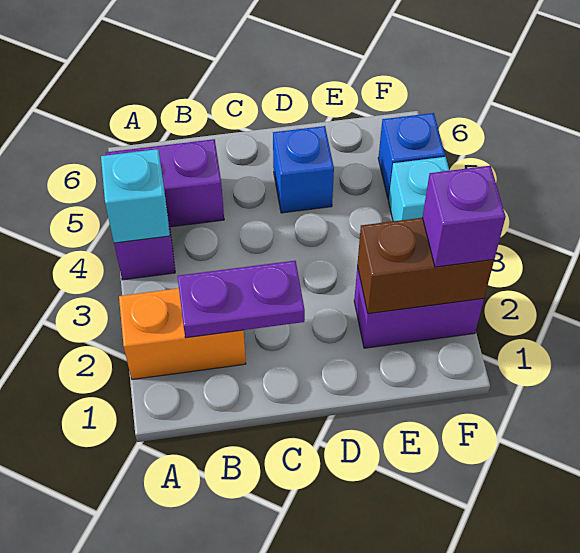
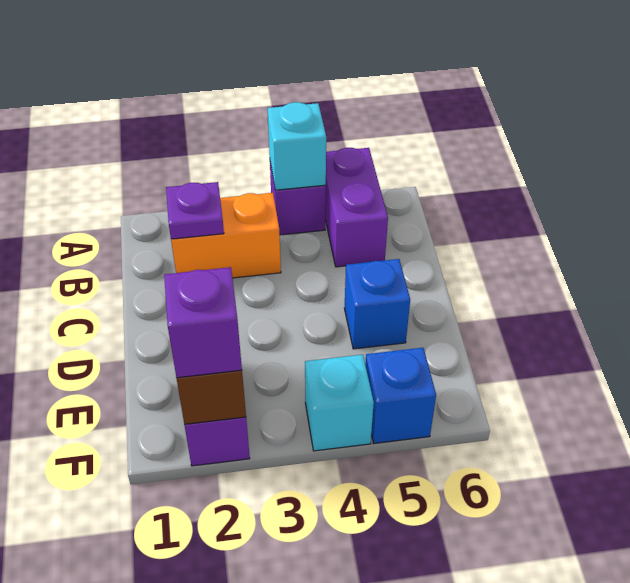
orange 1x2 brick [119,288,246,379] -> orange 1x2 brick turned to [171,193,281,278]
purple 1x2 plate [177,261,305,338] -> purple 1x1 plate [166,182,224,239]

